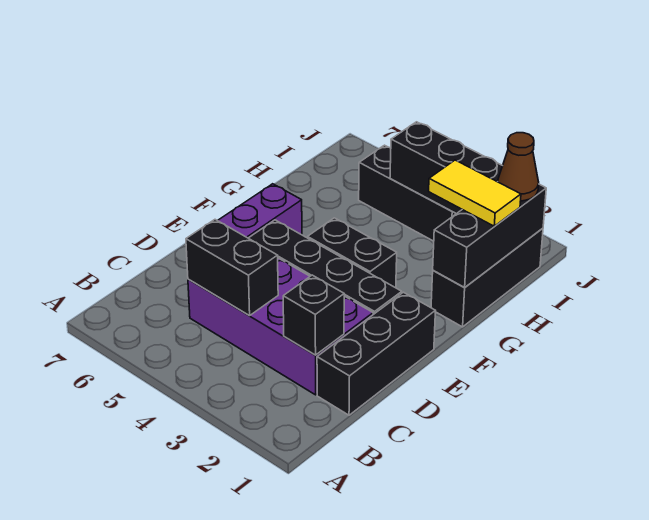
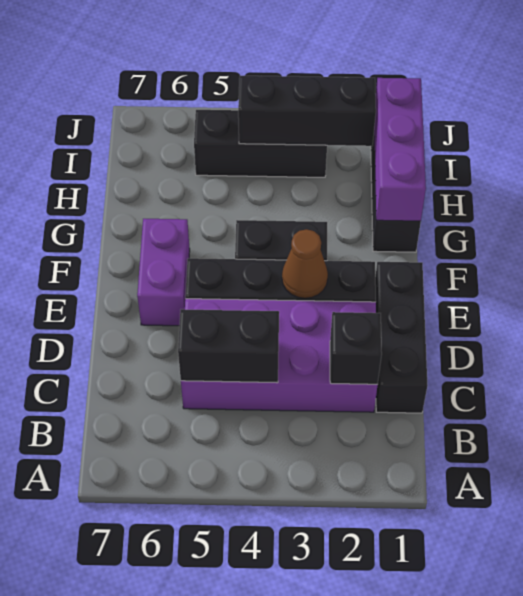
black 1x3 brick [433,184,546,288] -> purple 1x3 brick [374,78,426,221]
yellow 1x2 tile [429,160,521,226] -> none
brown 1x1 cone [498,133,539,201] -> brown 1x1 cone moved to [282,229,328,298]

